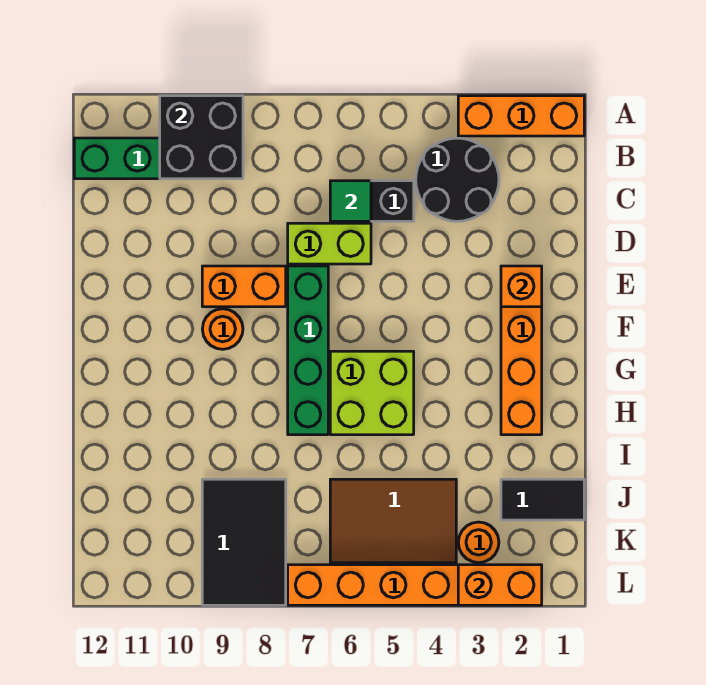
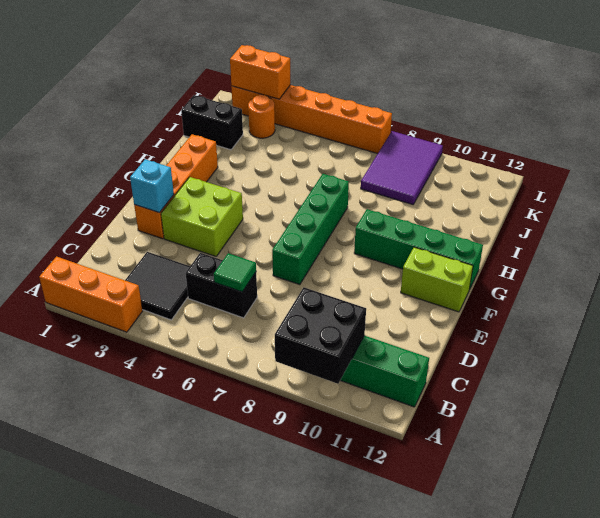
black 2x2 round brick [416,138,499,221] -> black 2x2 tile [125,252,190,320]
lime 1x2 brick [288,223,371,264] -> lime 1x2 brick moved to [401,247,473,312]
orange 1x1 brick [501,266,542,307] -> cyan 1x1 brick [130,159,174,213]
orange 1x2 brick [202,266,286,307] -> none
orange 1x1 round brick [202,309,243,349] -> none
lime 2x2 brick [330,351,414,435] -> lime 2x2 brick moved to [161,177,243,256]
none -> green 1x4 brick [354,209,483,290]
black 1x2 tile [501,479,584,520] -> black 1x2 brick [181,95,243,150]
brown 2x3 tile [330,479,456,563] -> none
black 2x3 tile [202,479,286,605] -> purple 2x3 tile [361,131,443,205]

